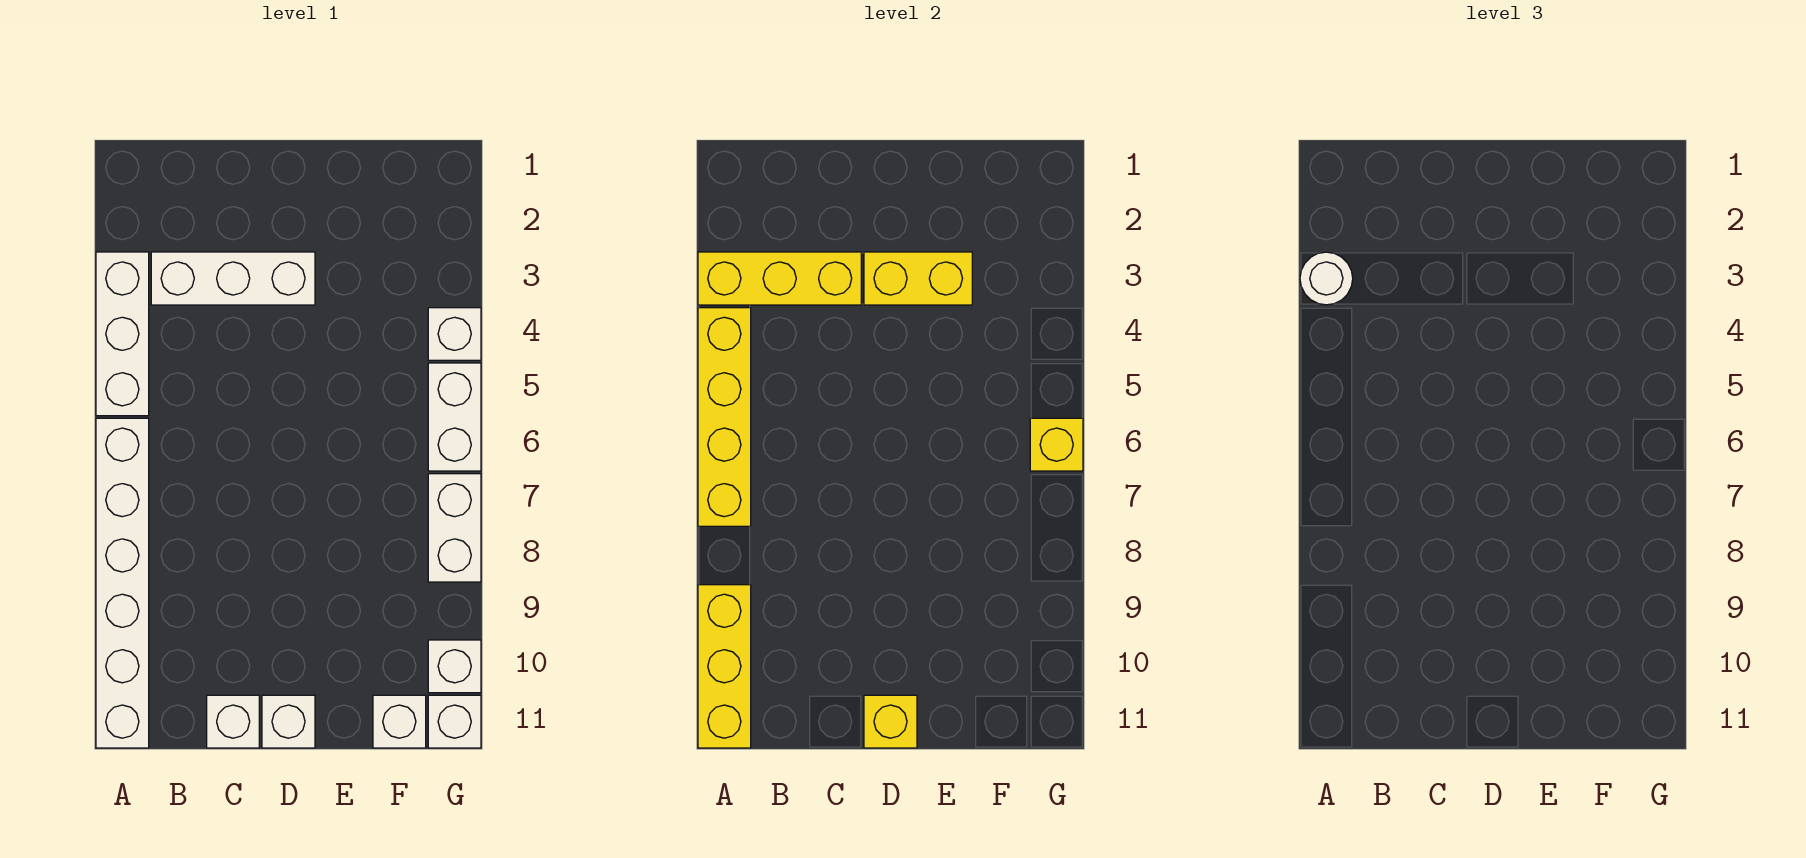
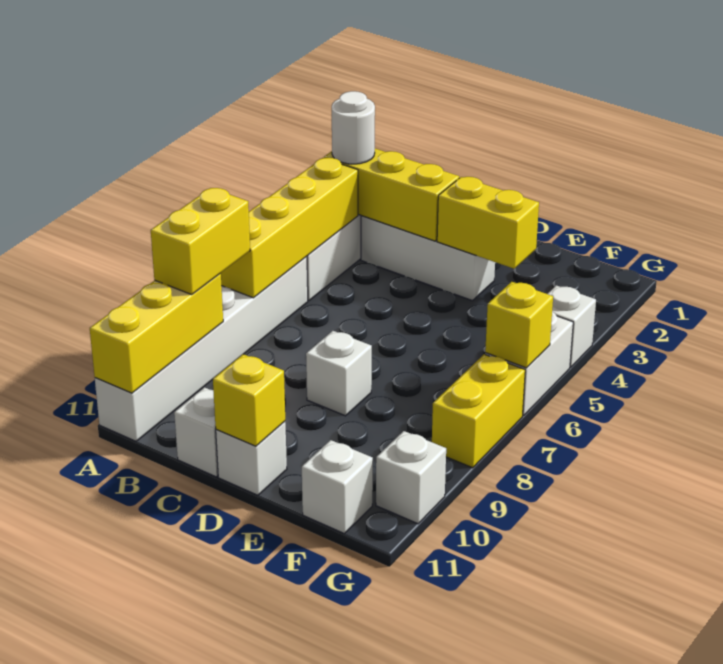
none -> yellow 1x2 brick [151,188,250,294]
white 1x2 brick [428,474,481,582] -> yellow 1x2 brick [432,354,525,468]
white 1x1 brick [428,695,481,748] -> white 1x1 brick moved to [306,331,372,416]

